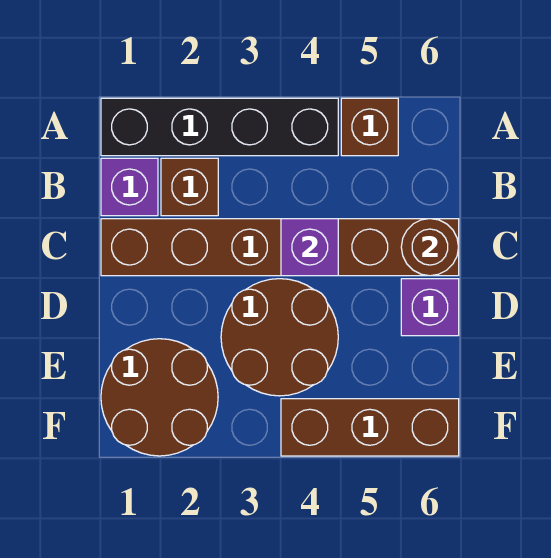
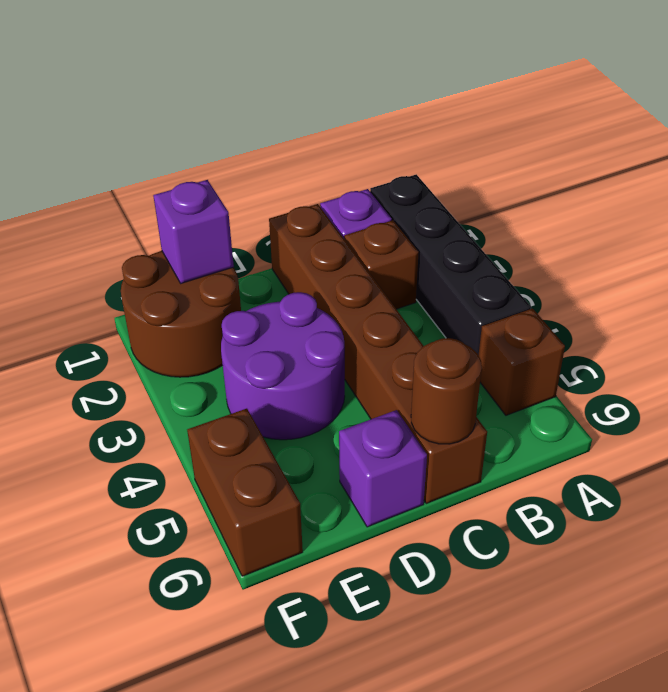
purple 1x1 brick [281,219,338,276] -> purple 1x1 brick moved to [153,180,234,283]
brown 2x2 round brick [221,279,338,396] -> purple 2x2 round brick [221,292,345,440]
brown 1x3 brick [281,399,459,456] -> brown 1x2 brick [187,409,303,576]

